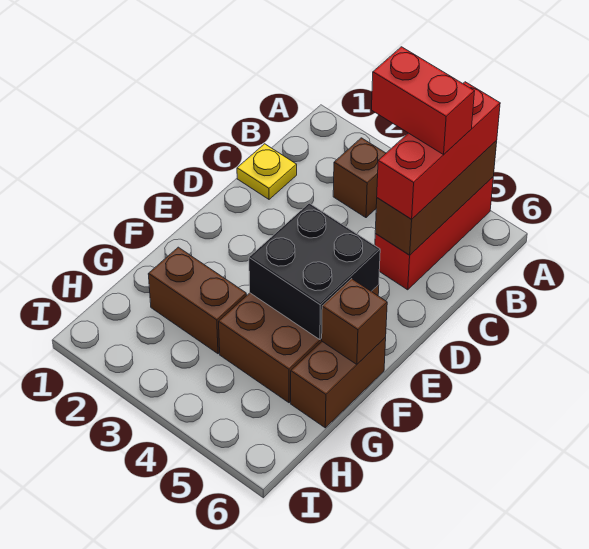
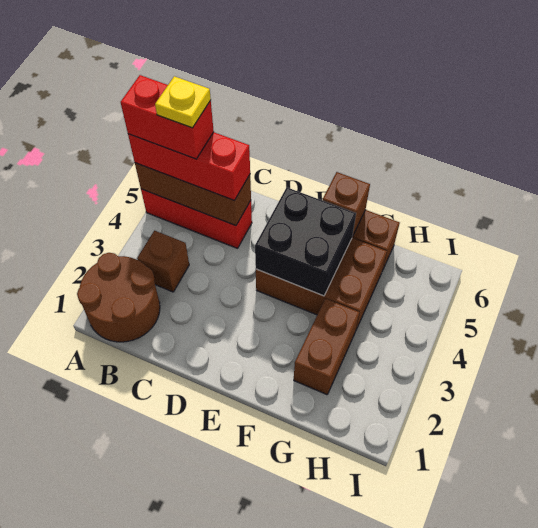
none -> brown 2x2 round brick [77,253,160,342]
red 1x2 brick [372,47,475,155] -> red 1x2 brick turned to [121,75,214,159]
yellow 1x1 plate [237,144,297,199] -> yellow 1x1 plate moved to [155,76,211,128]

